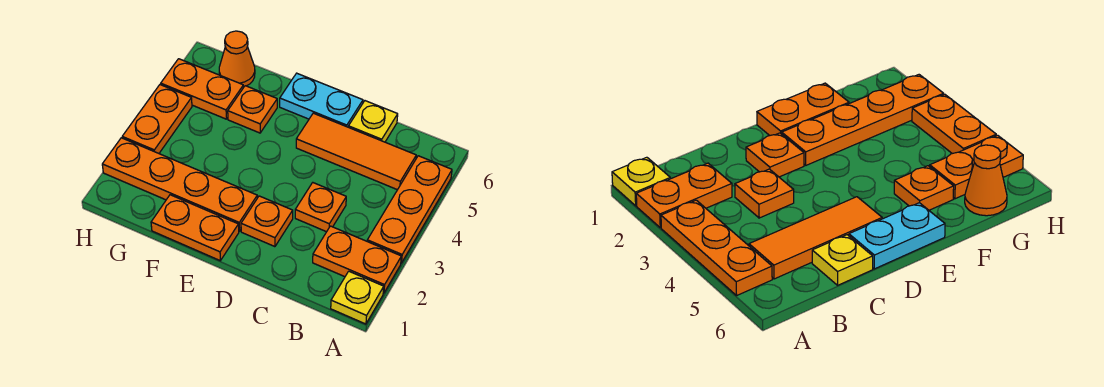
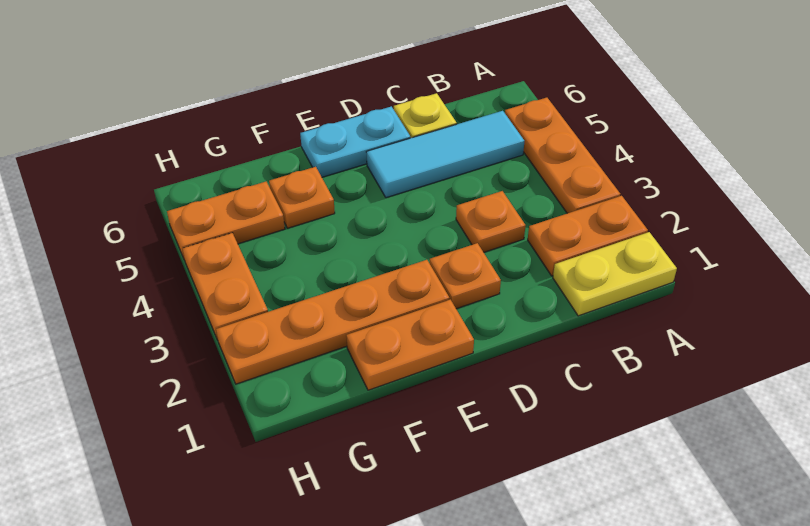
yellow 1x1 plate [331,271,384,324] -> yellow 1x2 plate [553,232,677,316]
orange 1x3 tile [296,113,416,190] -> cyan 1x3 tile [367,111,524,198]
orange 1x1 cone [219,31,255,87] -> none

